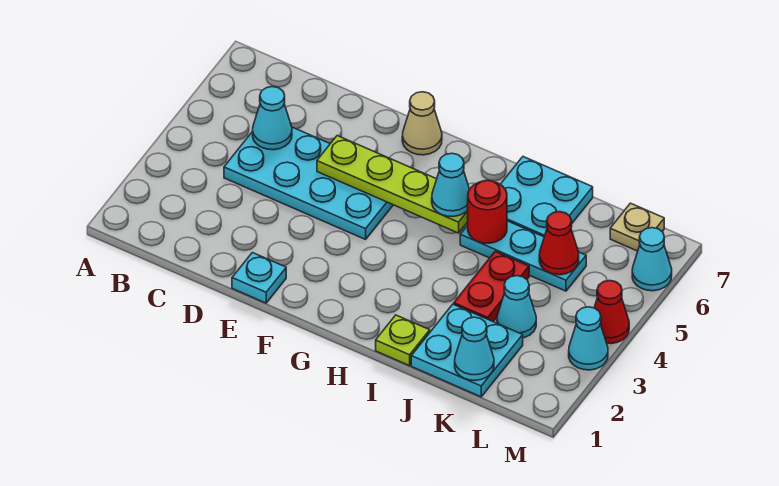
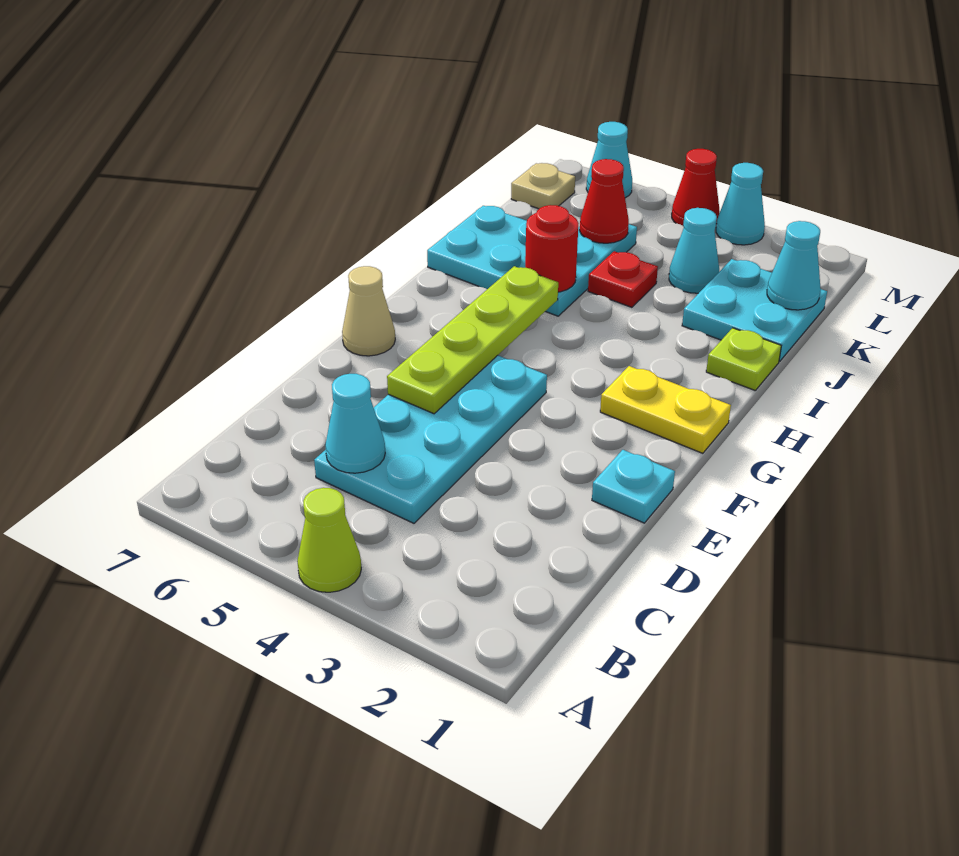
none -> lime 1x1 cone [297,488,361,592]
none -> yellow 1x2 plate [600,366,731,453]
cyan 1x1 cone [432,153,470,217] -> none
red 1x2 plate [454,251,529,322] -> red 1x1 plate [588,251,658,307]

